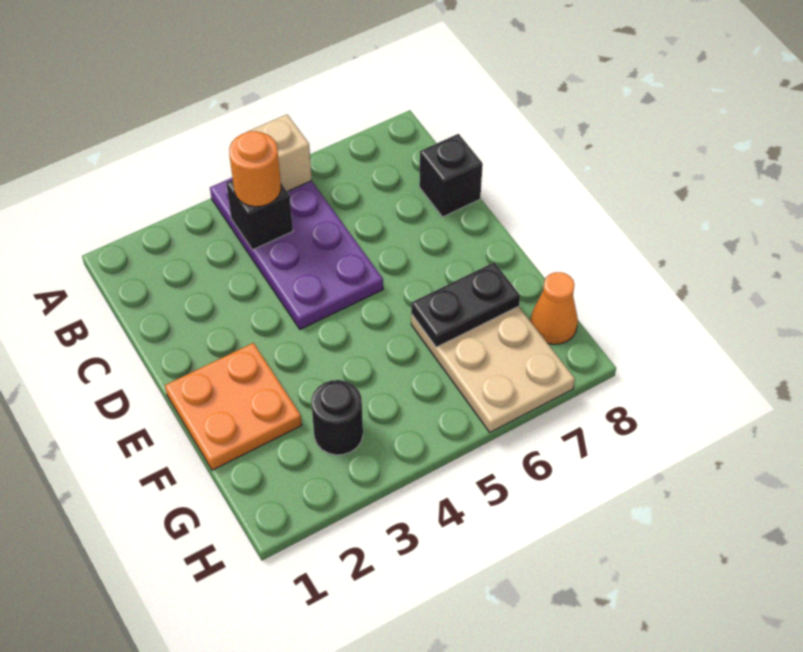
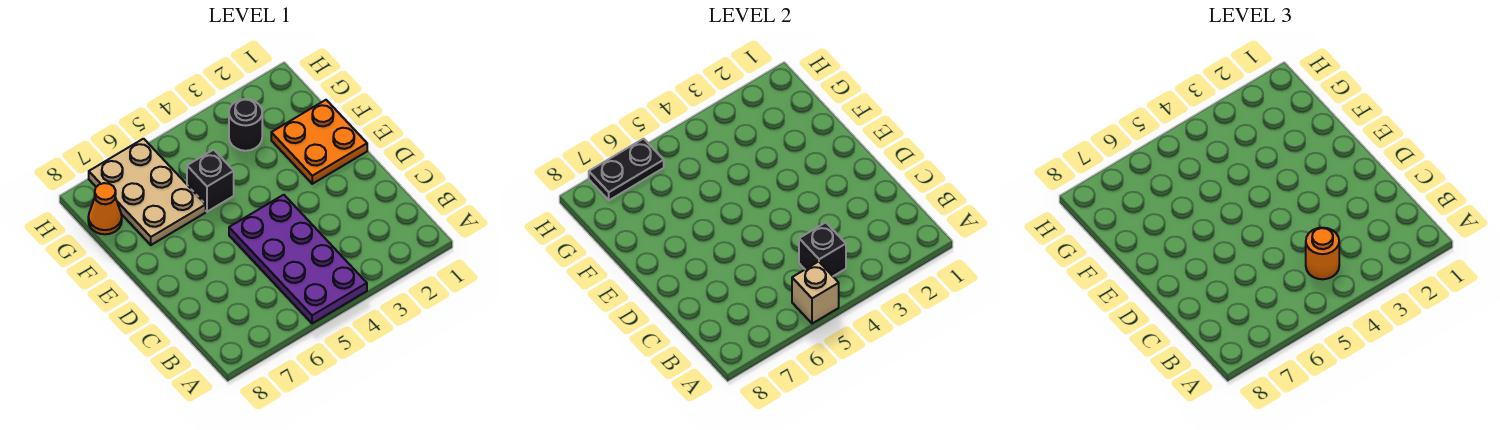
black 1x1 brick [419,134,483,217] -> black 1x1 brick moved to [187,150,234,212]
black 1x2 plate [411,262,520,347] -> black 1x2 plate moved to [589,139,664,200]

